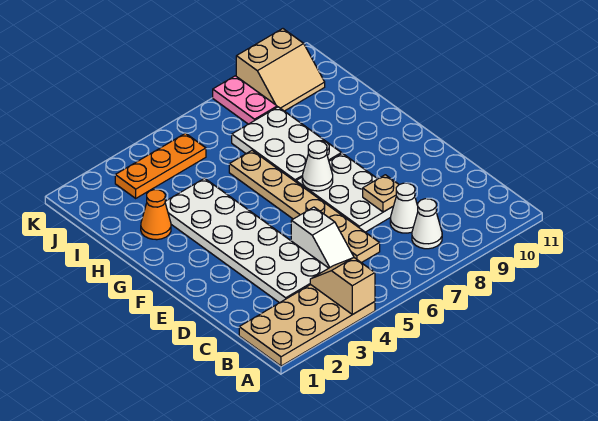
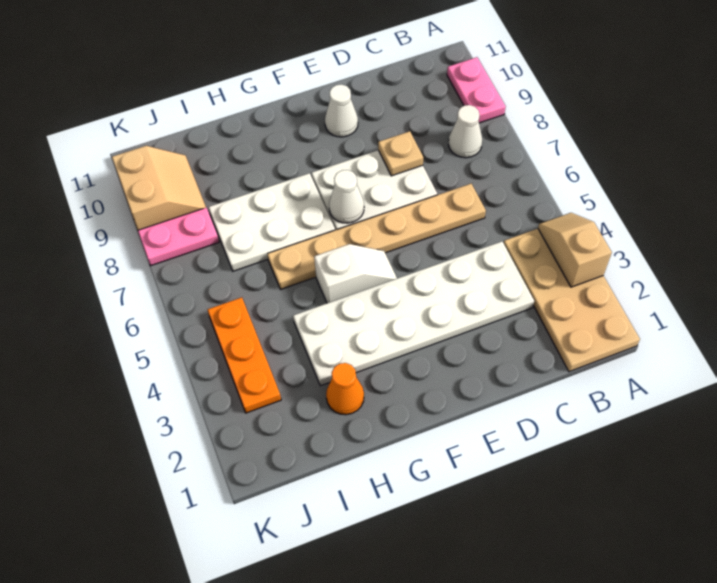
tan 1x2 slope [310,258,375,315] -> tan 1x2 slope turned to [538,213,612,287]
none -> pink 1x2 plate [447,57,506,123]
white 1x2 slope [291,207,354,268] -> white 1x2 slope moved to [314,244,397,303]
white 1x1 cone [390,183,418,233] -> white 1x1 cone moved to [325,84,358,137]

